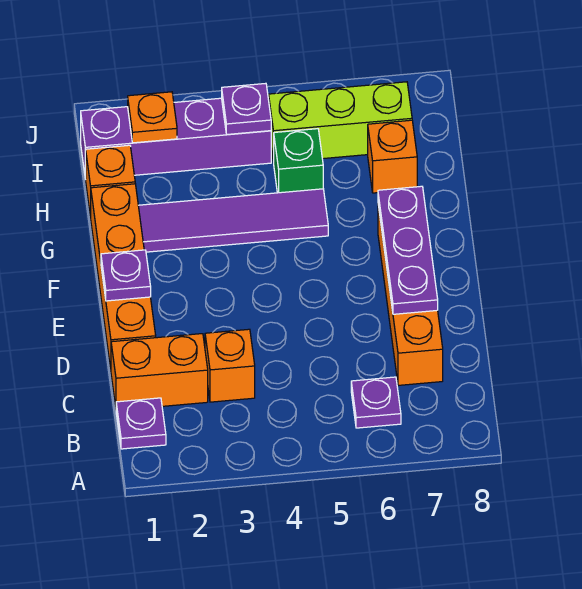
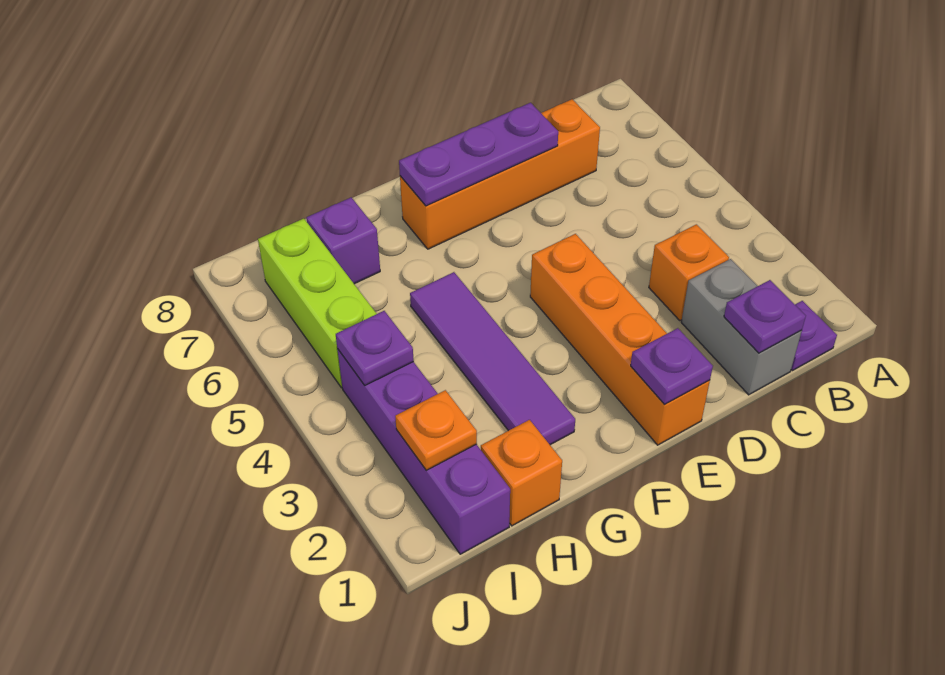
purple 1x1 plate [351,377,401,428] -> purple 1x1 plate moved to [724,280,806,353]
orange 1x2 brick [111,334,208,407] -> grey 1x2 brick [681,259,802,395]
orange 1x4 brick [91,184,156,369] -> orange 1x4 brick turned to [530,234,710,445]
green 1x1 brick [274,129,323,193] -> none
orange 1x1 brick [368,120,417,193] -> purple 1x1 brick [306,197,380,284]

